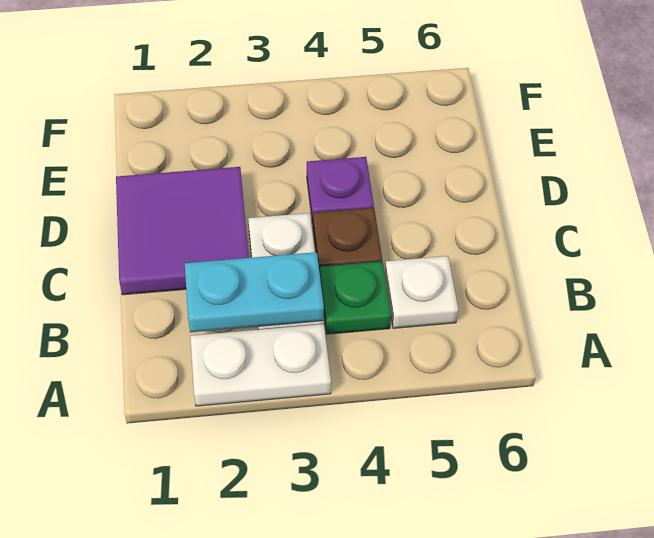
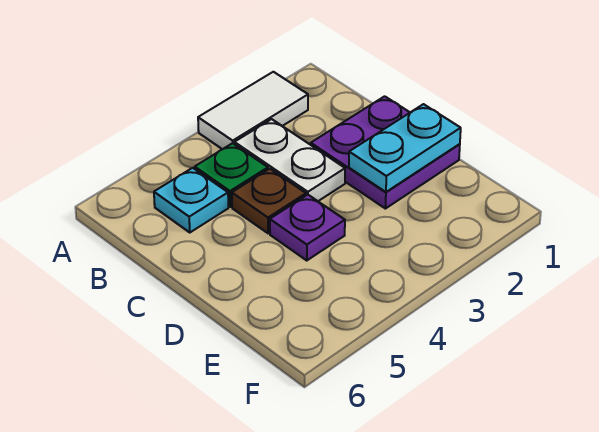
white 1x2 plate [190,324,331,406] -> white 1x2 tile [198,72,308,149]
cyan 1x2 plate [185,252,324,332] -> cyan 1x2 plate moved to [349,104,461,192]
white 1x1 plate [385,256,458,328] -> cyan 1x1 plate [154,168,228,232]
purple 2x2 tile [116,167,249,295] -> purple 2x2 plate [311,96,460,209]

